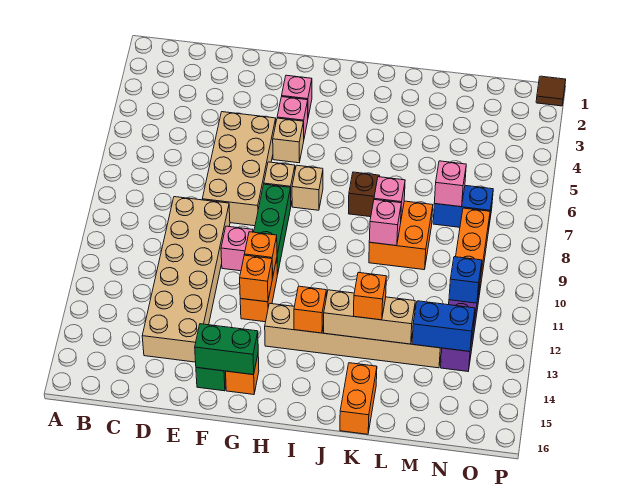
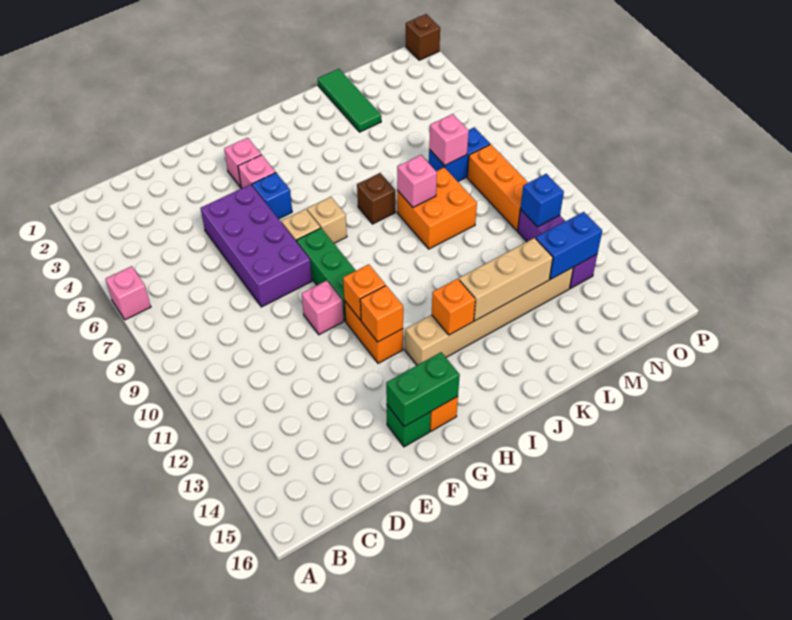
tan 2x6 brick [142,197,230,362] -> none
tan 2x4 brick [202,112,276,226] -> purple 2x4 brick [201,184,312,307]
tan 1x1 brick [273,118,304,163] -> blue 1x1 brick [252,173,292,219]
pink 1x1 brick [369,200,401,246] -> pink 1x1 brick moved to [106,266,151,320]
orange 1x1 brick [354,272,386,320] -> none
orange 1x2 brick [340,363,377,434] -> none
none -> green 1x3 tile [318,69,381,132]
brown 1x1 tile [536,76,566,106] -> brown 1x1 brick [406,14,440,60]

